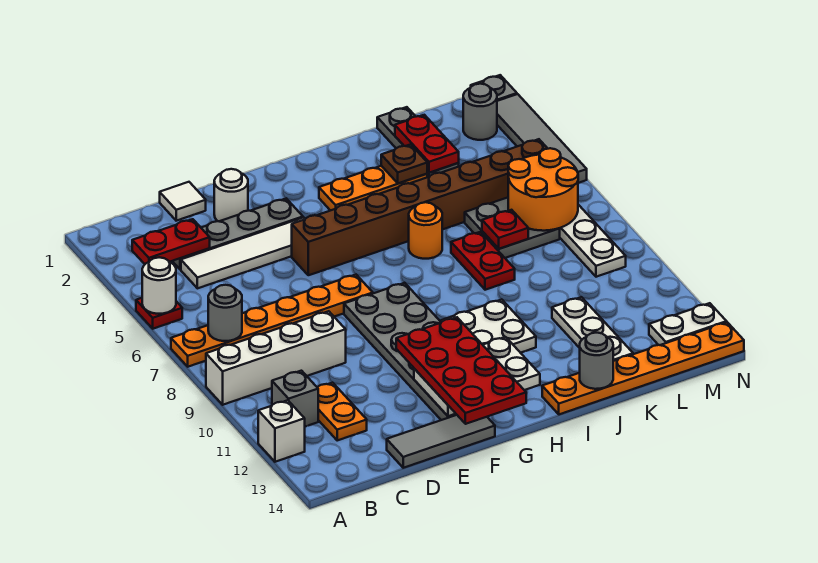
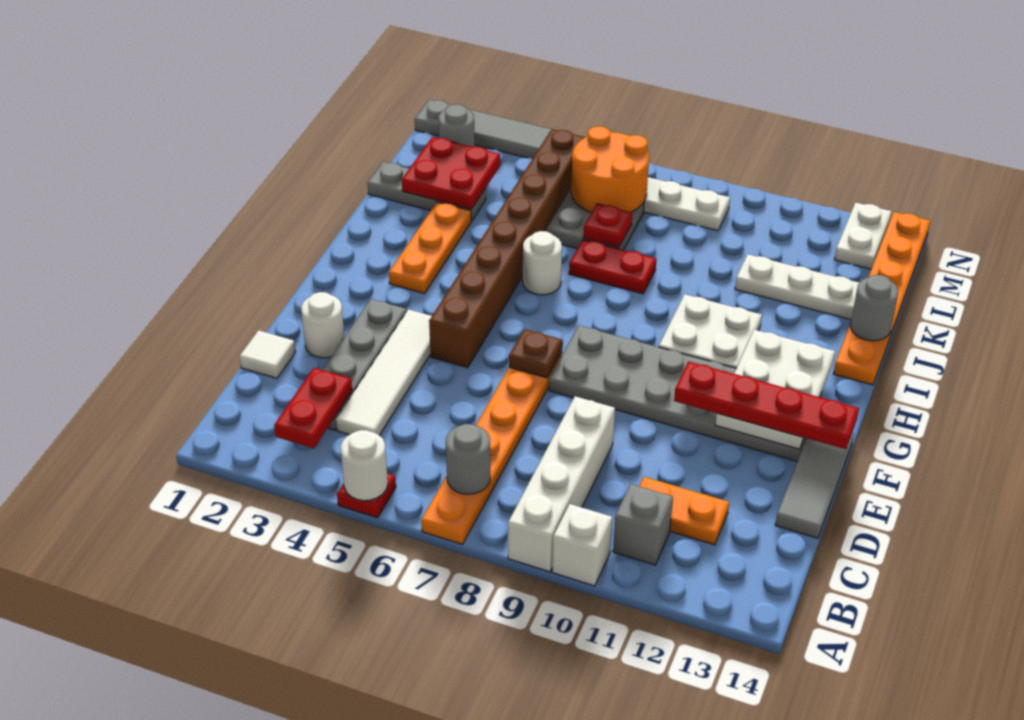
white 1x1 brick [258,400,305,462] -> white 1x1 brick moved to [552,504,612,586]
red 2x4 plate [396,317,526,424] -> red 1x4 plate [674,361,859,449]
orange 1x1 round brick [409,202,442,259] -> white 1x1 round brick [523,231,562,295]
brown 1x1 plate [381,144,427,183] -> brown 1x1 plate moved to [509,329,562,378]
red 1x2 plate [395,115,459,173] -> red 2x2 plate [402,137,500,209]

